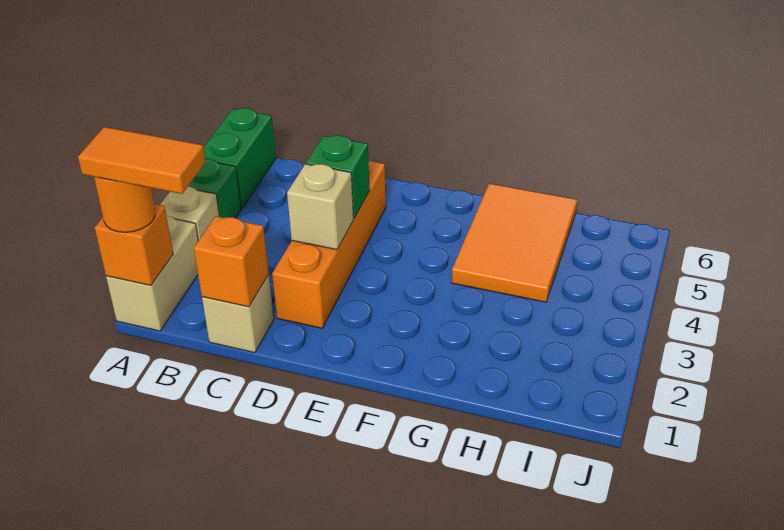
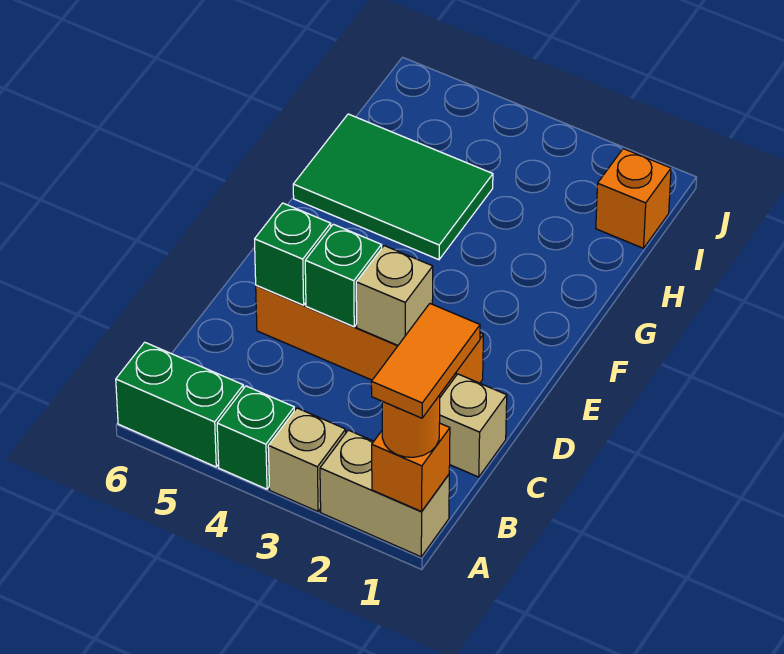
orange 1x1 brick [194,216,269,307] -> orange 1x1 brick moved to [596,149,671,248]
none -> green 1x1 brick [255,203,331,305]
orange 2x3 tile [452,183,577,302] -> green 2x3 tile [293,114,493,260]

